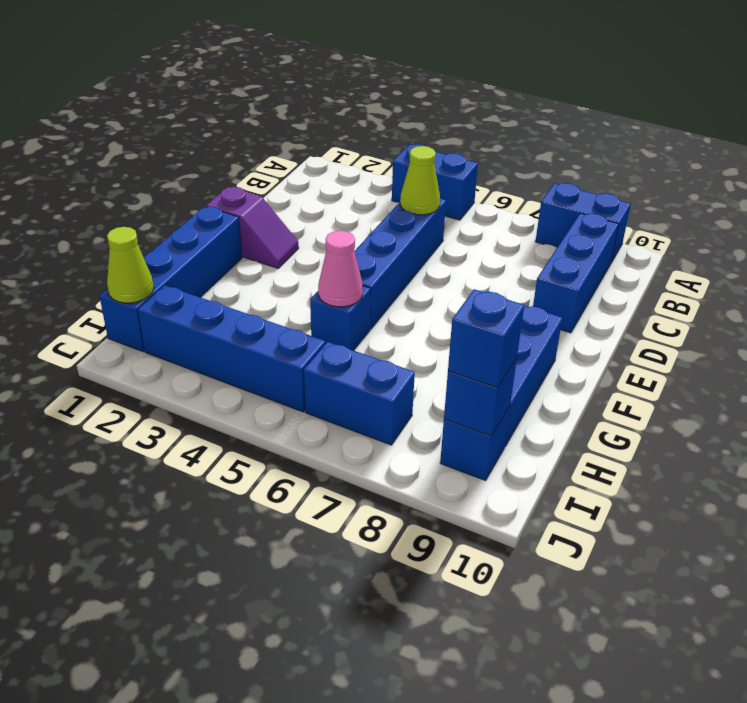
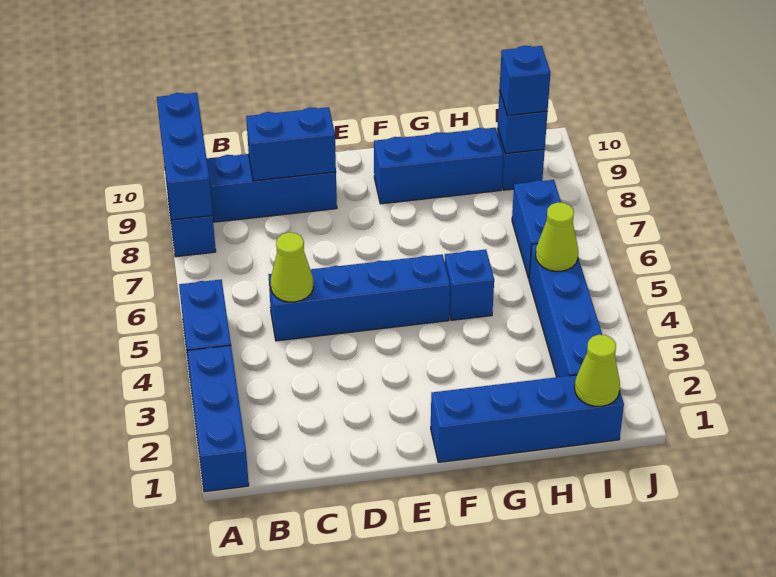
none -> blue 1x3 brick [187,345,249,492]
none -> blue 1x3 brick [157,93,213,220]
none -> blue 1x2 brick [246,107,336,181]
purple 1x2 slope [206,187,299,269] -> none
pink 1x1 cone [318,231,363,307] -> none
none -> lime 1x1 cone [536,202,578,271]

